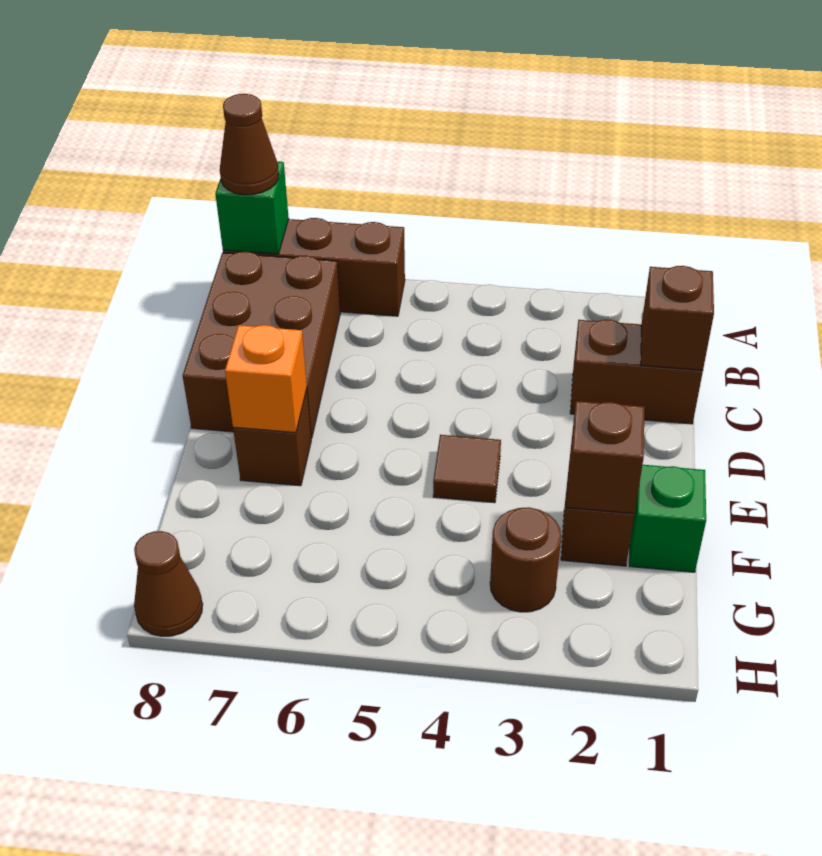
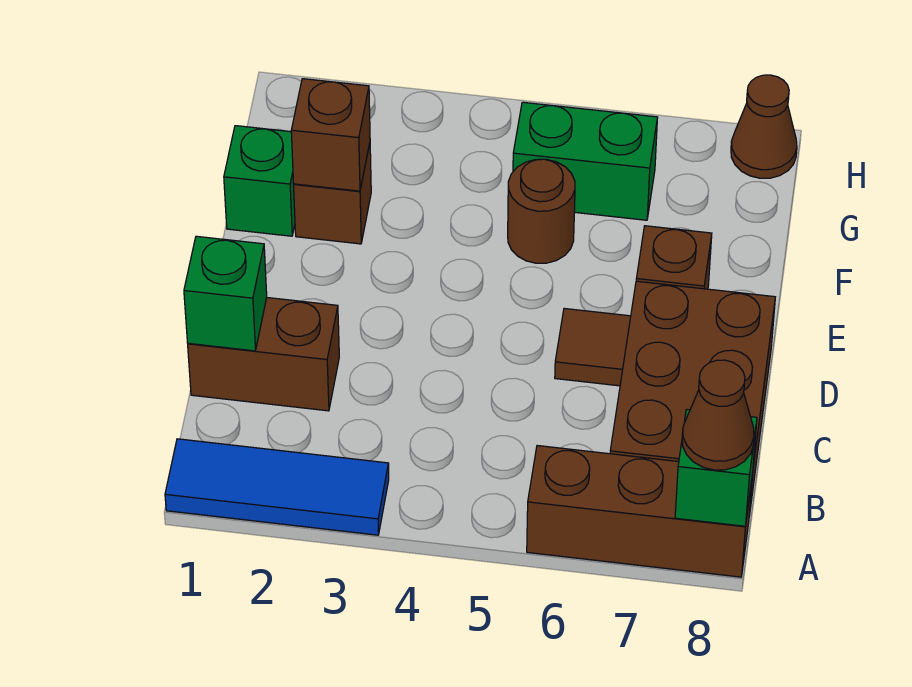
none -> blue 1x3 tile [165,439,389,535]
brown 1x1 brick [641,266,714,370] -> green 1x1 brick [184,236,267,351]
brown 1x1 tile [433,435,501,503] -> brown 1x1 tile moved to [555,308,631,386]
orange 1x1 brick [225,325,307,433] -> none
brown 1x1 round brick [490,507,561,612] -> brown 1x1 round brick moved to [508,159,575,263]
none -> green 1x2 brick [513,102,658,220]

